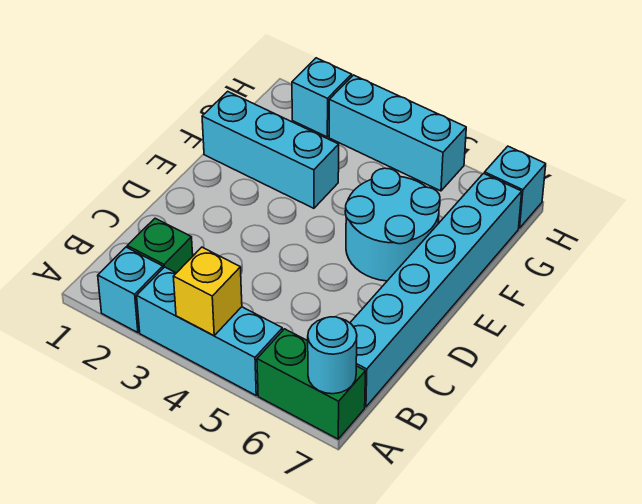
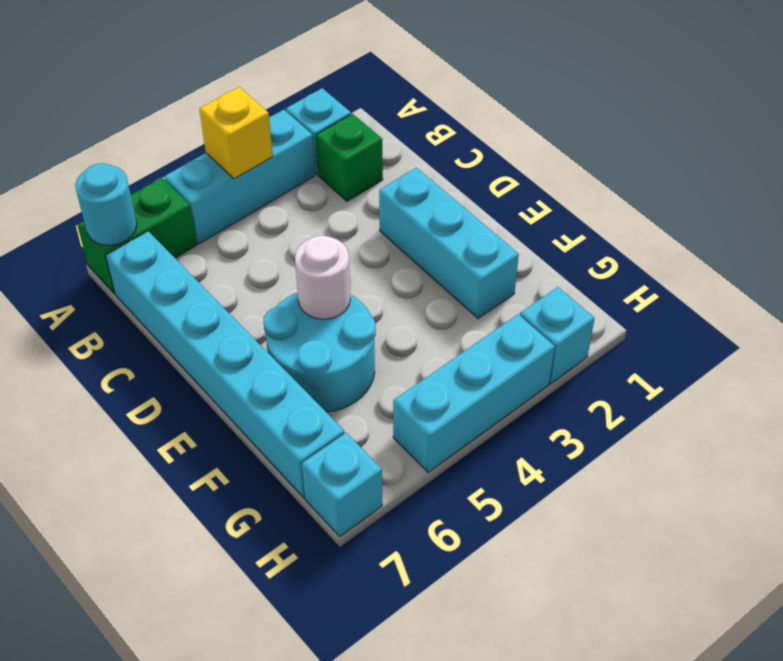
none -> white 1x1 round brick [295,236,350,319]
cyan 1x3 brick [202,91,339,208] -> cyan 1x3 brick turned to [379,168,519,318]

